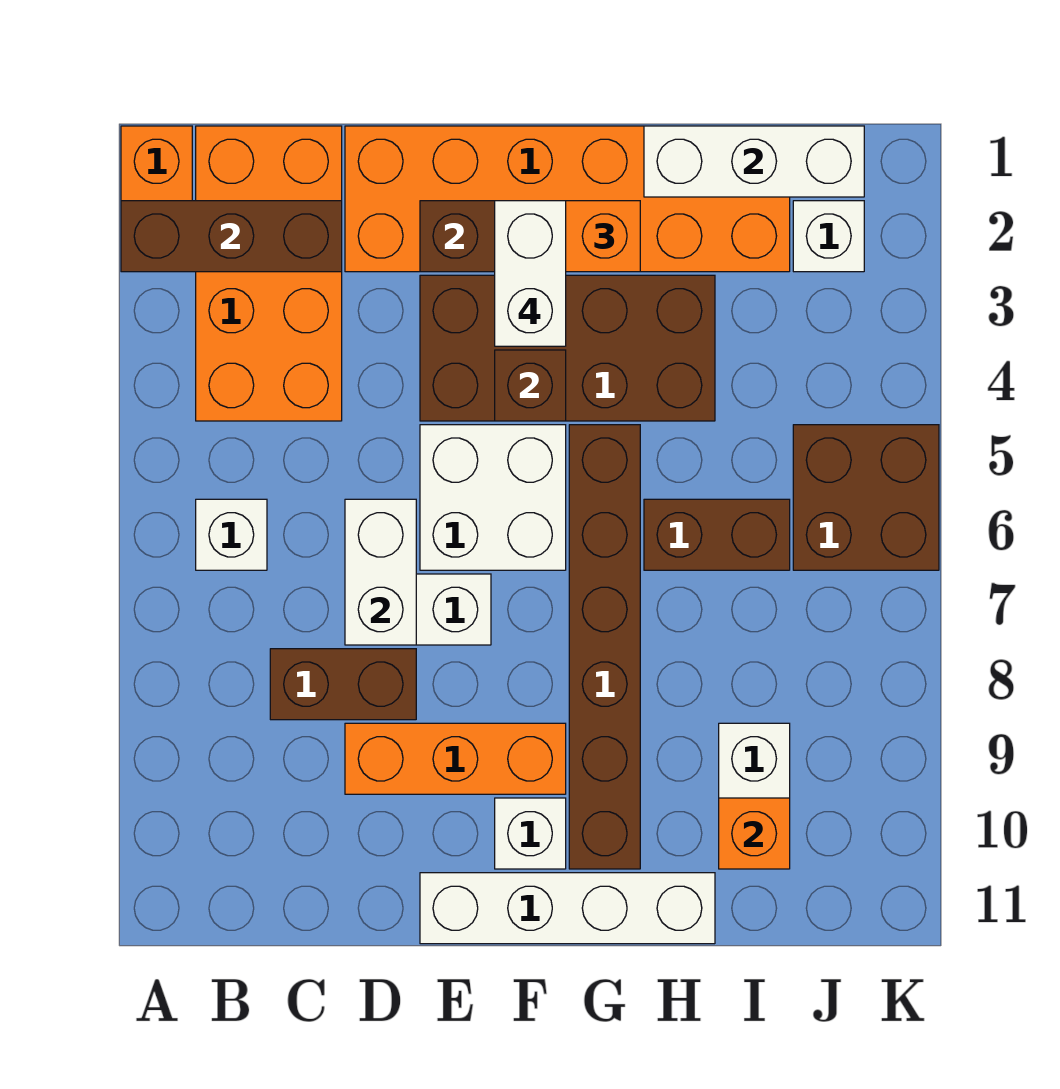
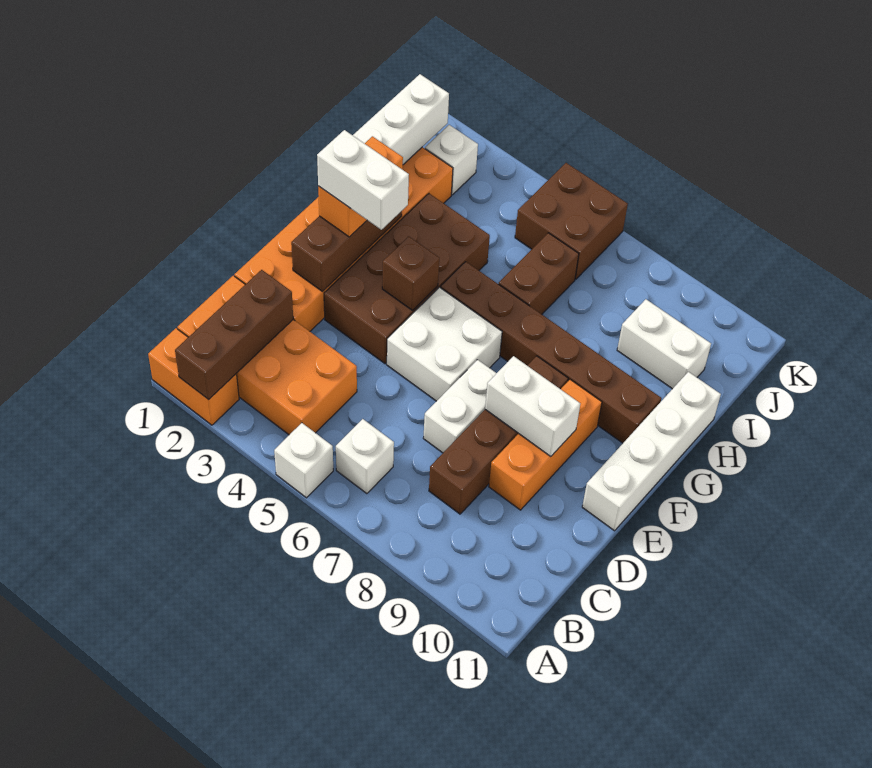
brown 1x2 brick [270,649,416,720] -> brown 1x4 brick [429,356,568,514]
white 1x2 brick [345,499,416,645] -> white 1x2 brick moved to [485,356,580,457]
white 1x1 brick [495,798,566,869] -> white 1x1 brick moved to [274,423,333,498]
orange 1x1 brick [719,798,790,869] -> none

